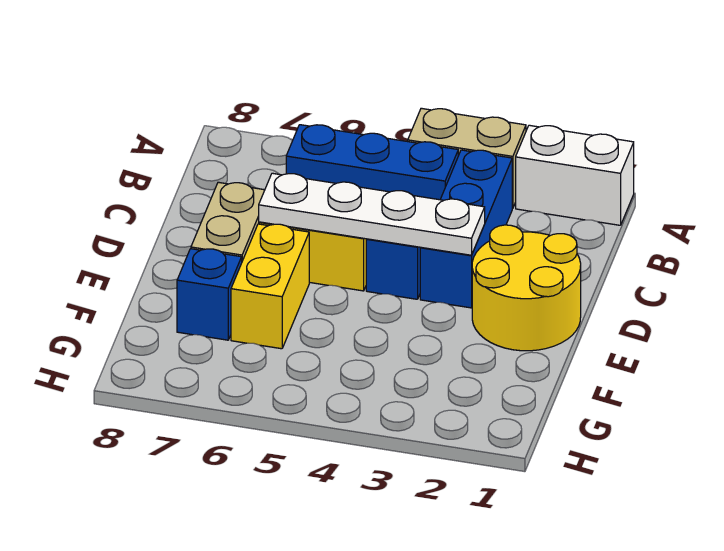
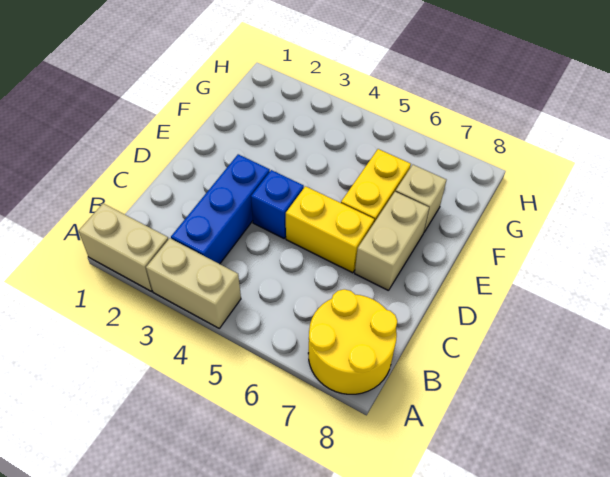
white 1x2 brick [516,125,634,225] -> tan 1x2 brick [79,203,168,291]
blue 1x3 brick [286,125,458,200] -> none
yellow 2x2 round brick [472,225,581,351] -> yellow 2x2 round brick moved to [308,289,397,394]
white 1x4 plate [259,173,485,255] -> none
blue 1x1 brick [177,249,242,340] -> tan 1x1 brick [396,165,446,232]

